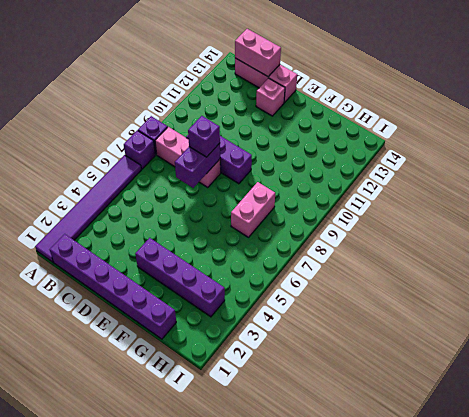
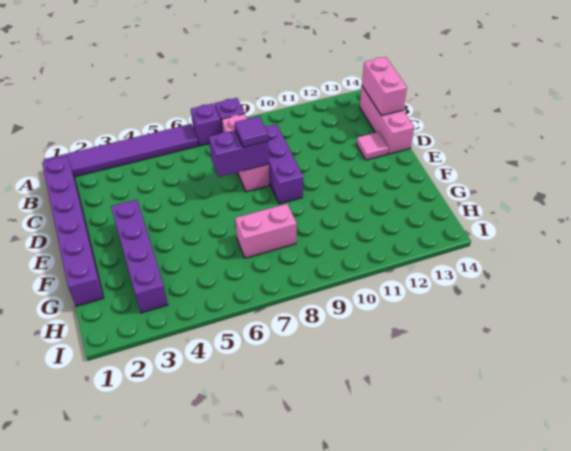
purple 1x1 brick [188,116,220,157] -> purple 1x1 tile [235,116,268,147]
pink 1x1 brick [256,78,285,116] -> pink 1x1 tile [356,132,389,160]

